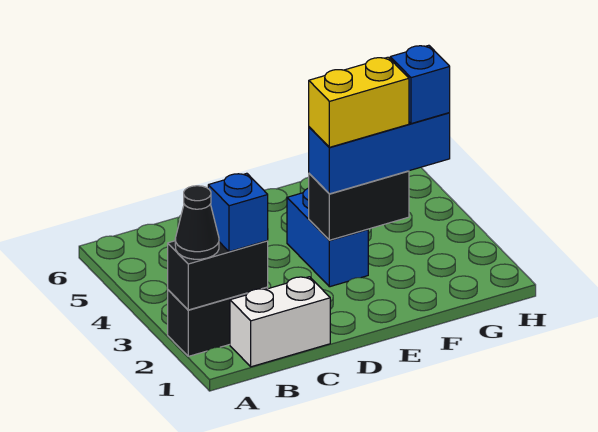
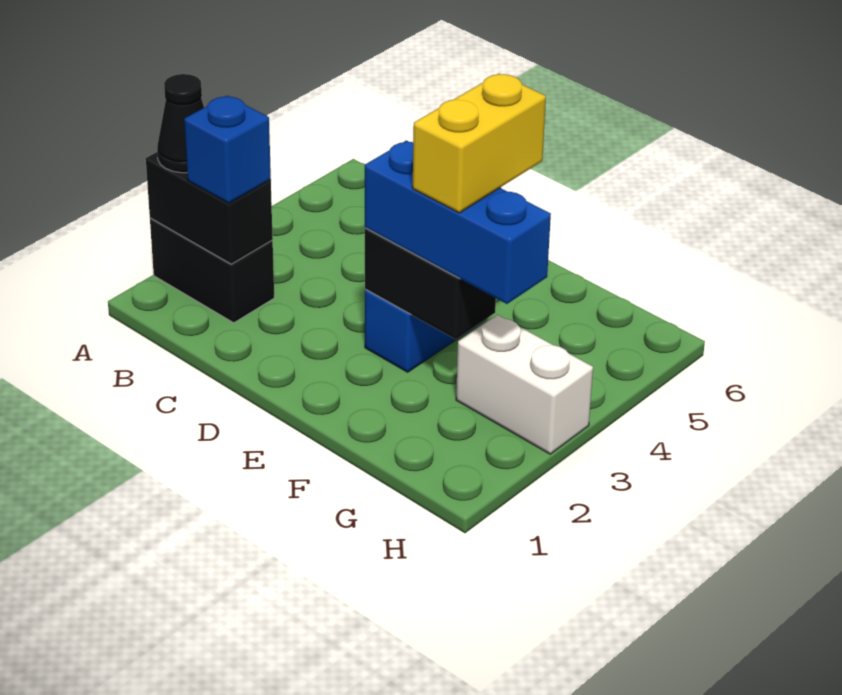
white 1x2 brick [230,277,330,367] -> white 1x2 brick moved to [456,315,593,454]
yellow 1x2 brick [309,57,409,147] -> yellow 1x2 brick turned to [413,74,546,213]
blue 1x1 brick [390,45,450,124] -> none

